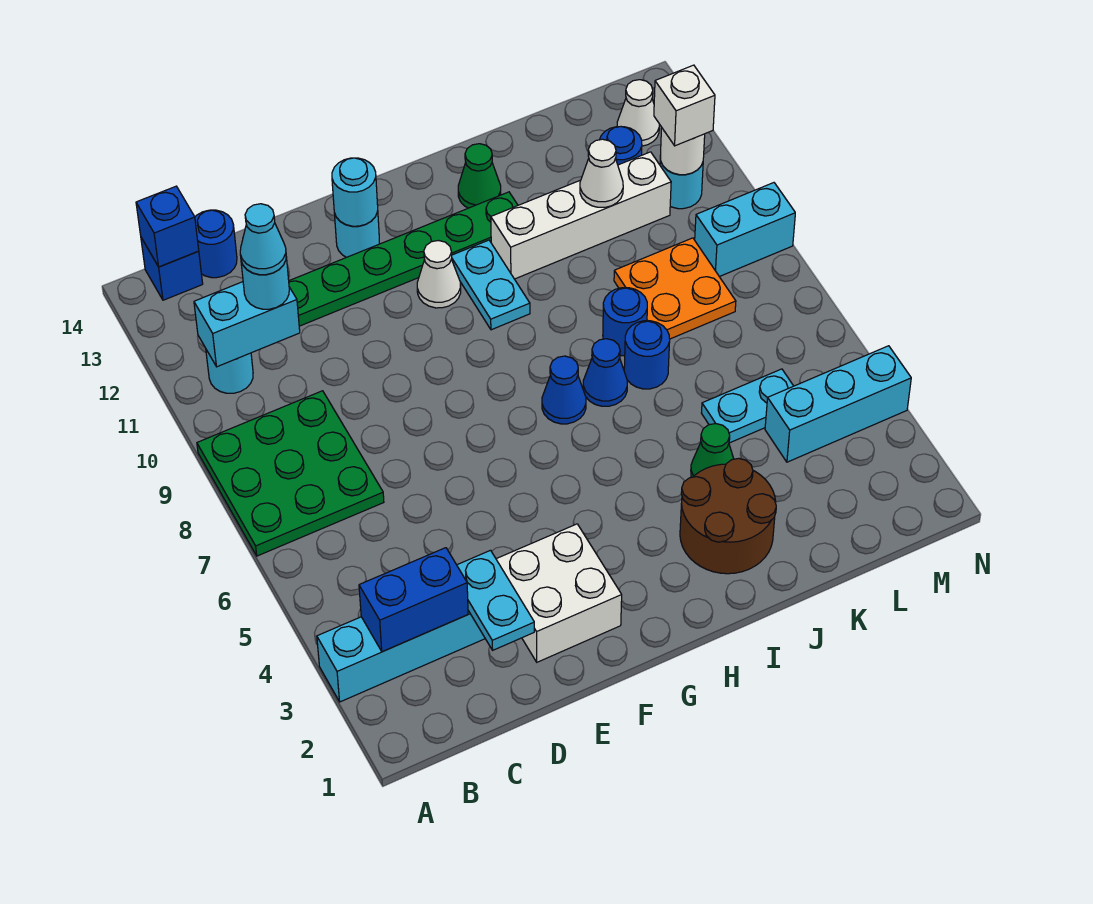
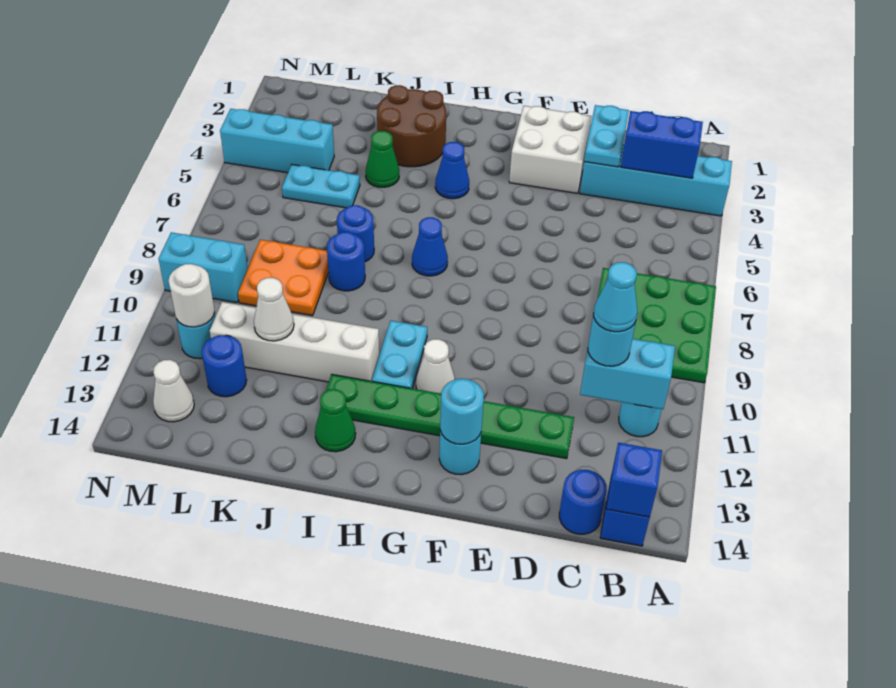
blue 1x1 cone [583,339,627,406] -> blue 1x1 cone moved to [435,142,469,199]
white 1x1 brick [654,65,715,146] -> none

